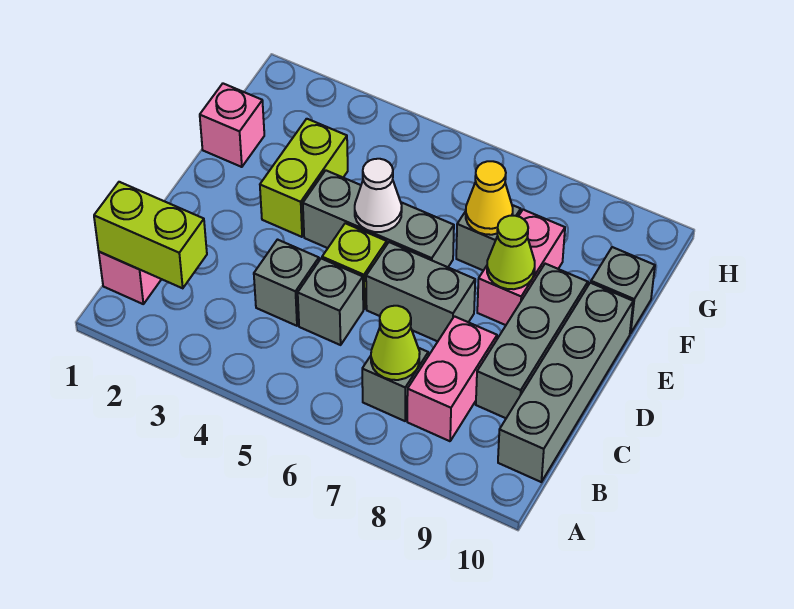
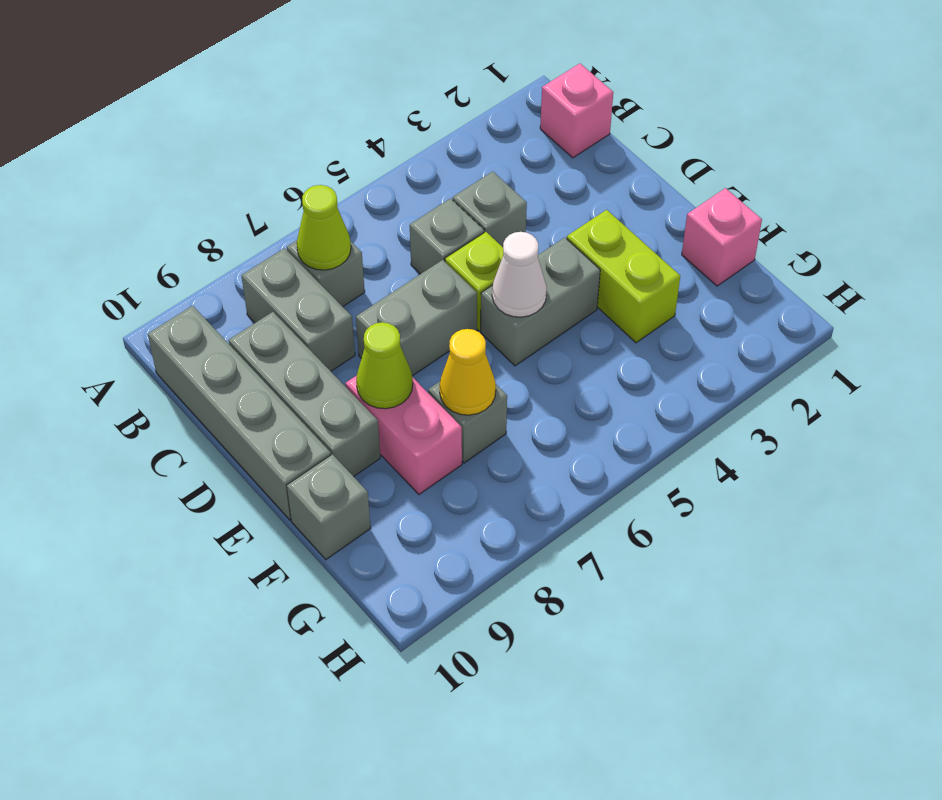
lime 1x2 brick [94,182,207,288] -> none
pink 1x2 brick [407,316,497,441] -> grey 1x2 brick [241,248,355,371]
grey 1x3 brick [303,170,454,267] -> grey 1x2 brick [481,238,600,366]

